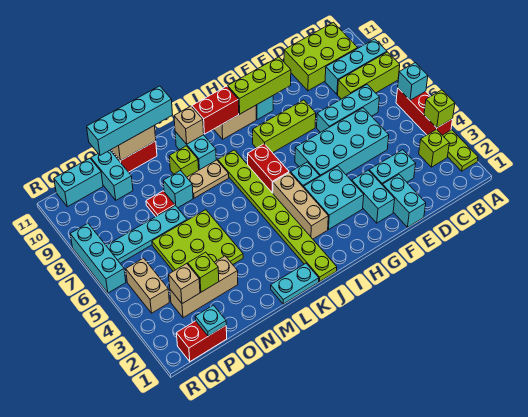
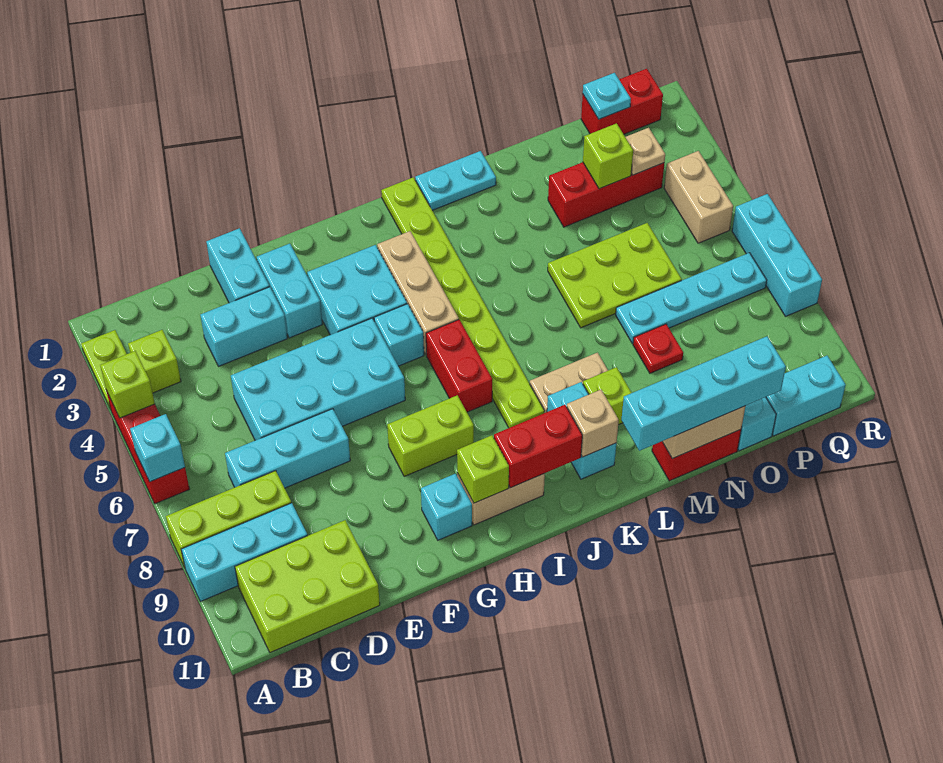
lime 1x3 brick [253,100,316,153] -> lime 1x2 brick [387,395,474,476]
lime 1x3 brick [228,57,291,114] -> lime 1x1 brick [457,435,509,503]
lime 3x3 plate [152,210,243,271] -> lime 2x3 plate [548,223,682,328]
cyan 1x1 brick [163,171,193,208] -> none
tan 1x3 brick [170,256,238,318] -> red 1x3 brick [548,162,664,227]
tan 1x1 brick [169,264,200,304] -> tan 1x1 plate [626,128,665,175]

